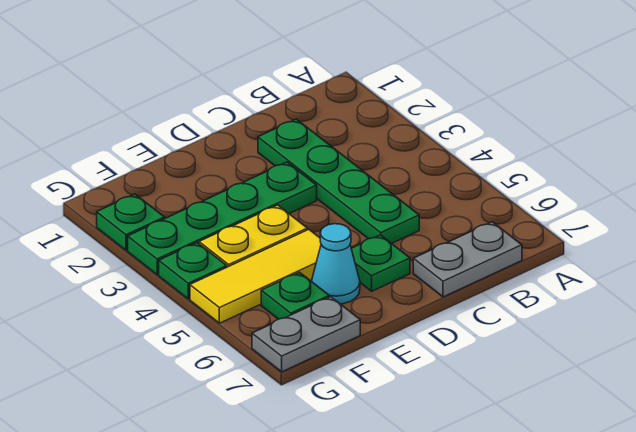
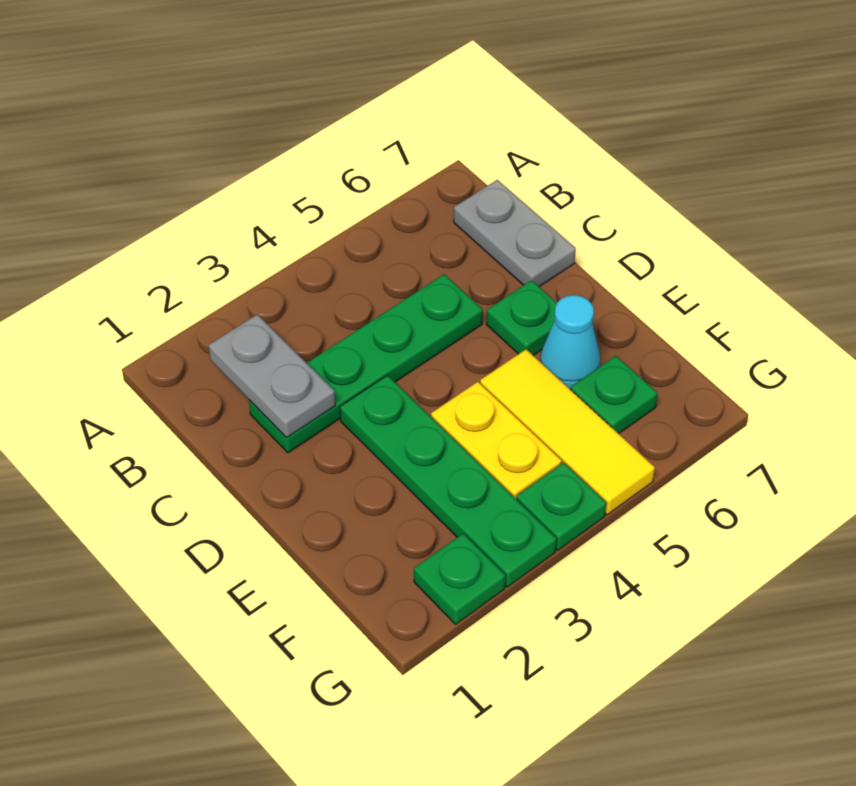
grey 1x2 plate [252,297,360,372] -> grey 1x2 plate moved to [209,314,335,438]

